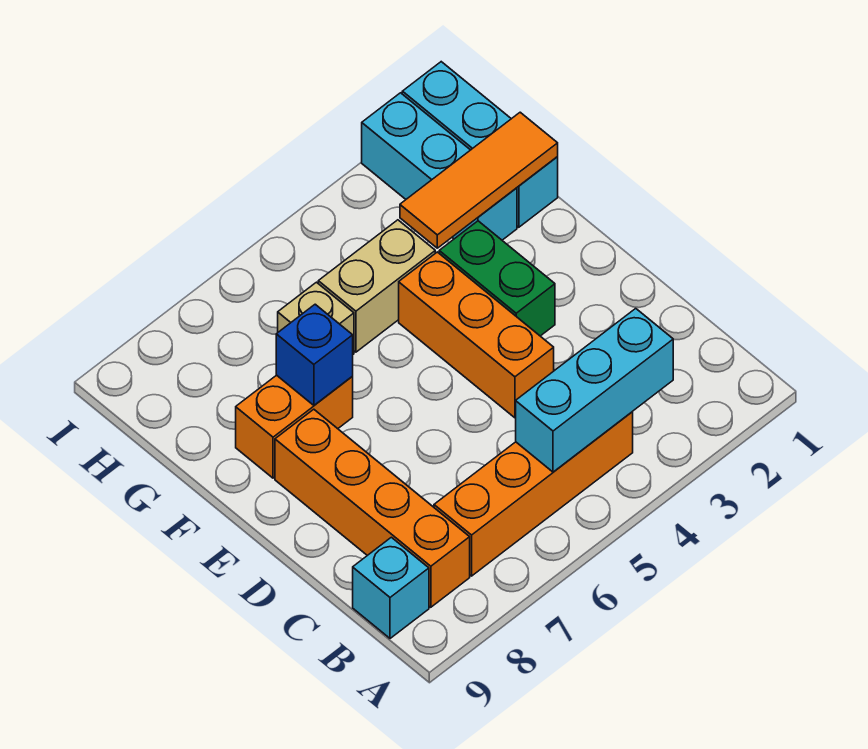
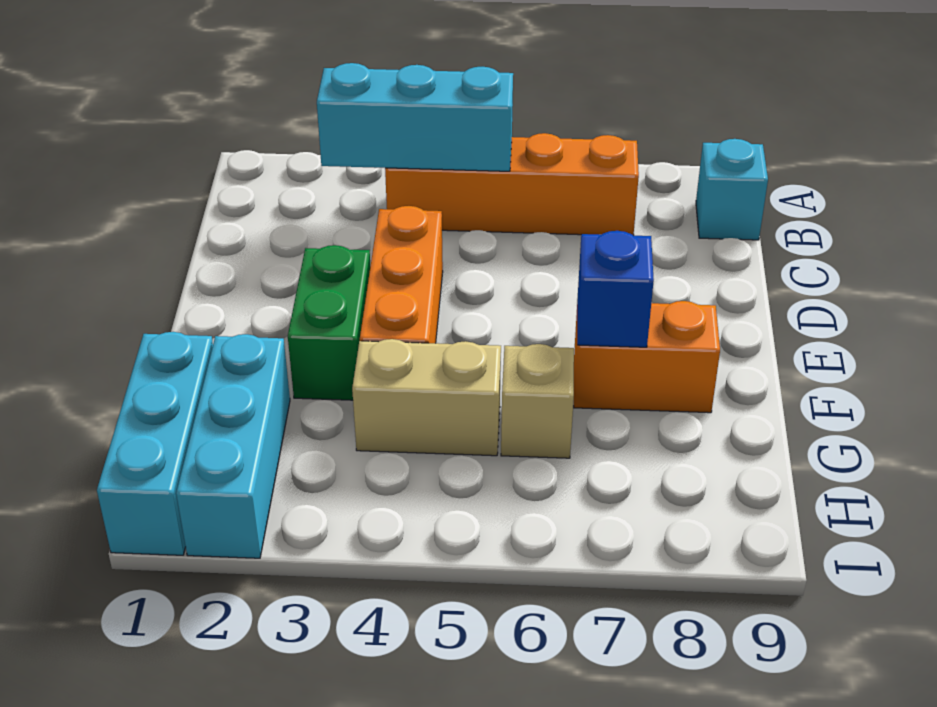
orange 1x4 brick [275,409,470,607] -> none
orange 1x3 tile [400,112,558,248] -> none

